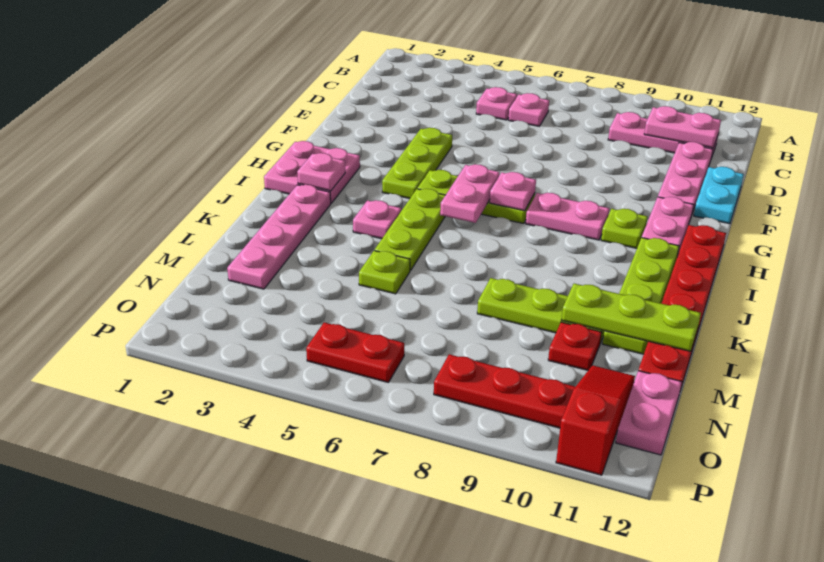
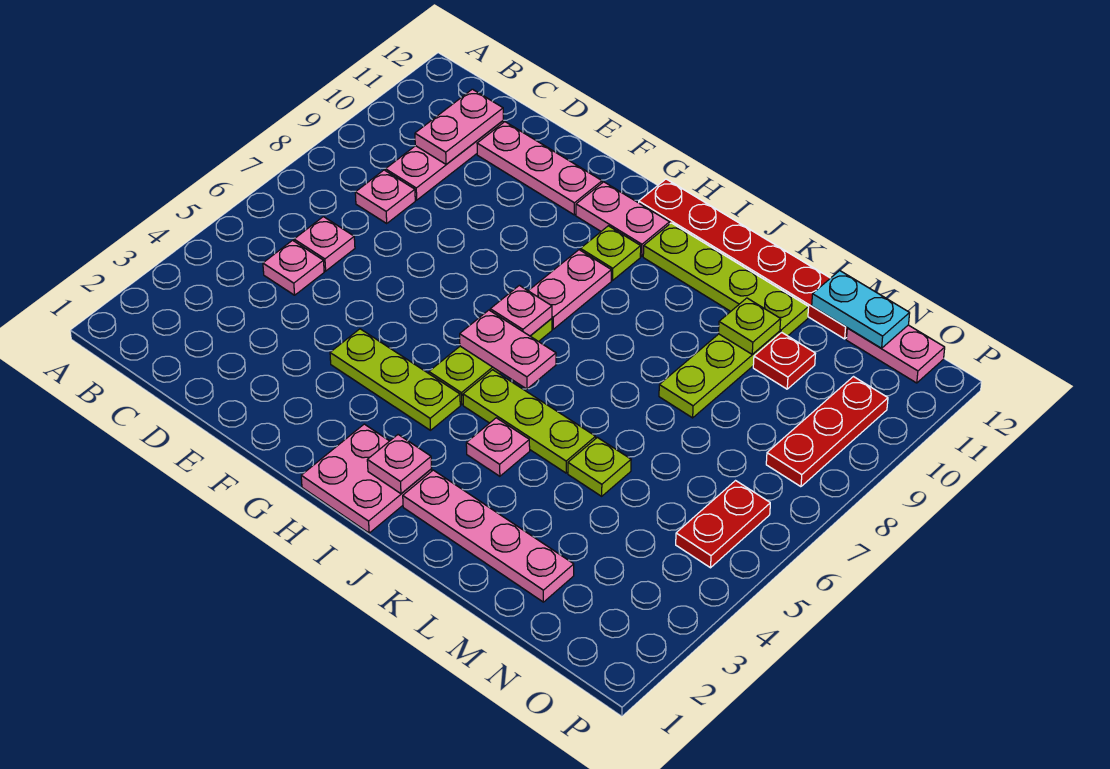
none -> pink 1x1 plate [355,170,415,223]
cyan 1x2 plate [694,167,744,224] -> cyan 1x2 plate moved to [812,271,910,348]
lime 1x3 plate [562,284,701,351] -> lime 1x1 plate [719,298,781,354]
red 1x3 slope [556,365,635,475] -> none

